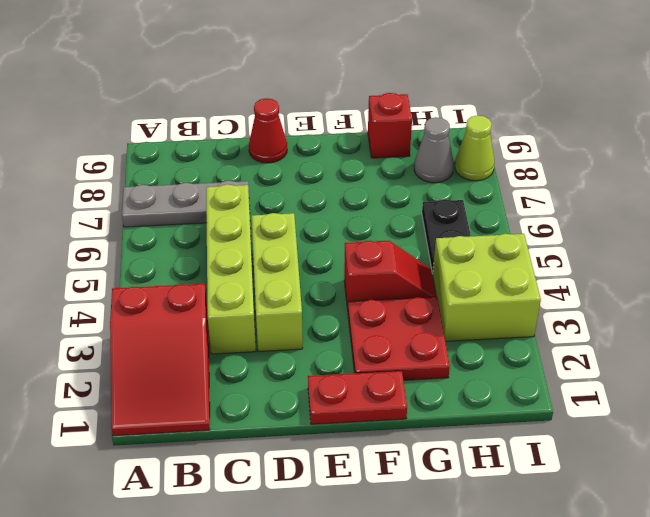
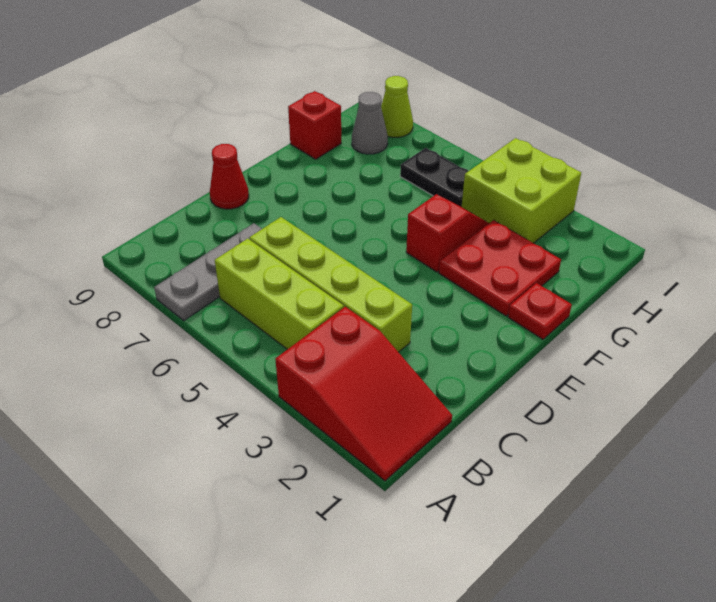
lime 1x3 brick [252,213,303,351] -> lime 1x3 brick moved to [215,238,344,349]
red 1x2 plate [308,371,407,424] -> red 1x1 plate [508,283,572,339]

